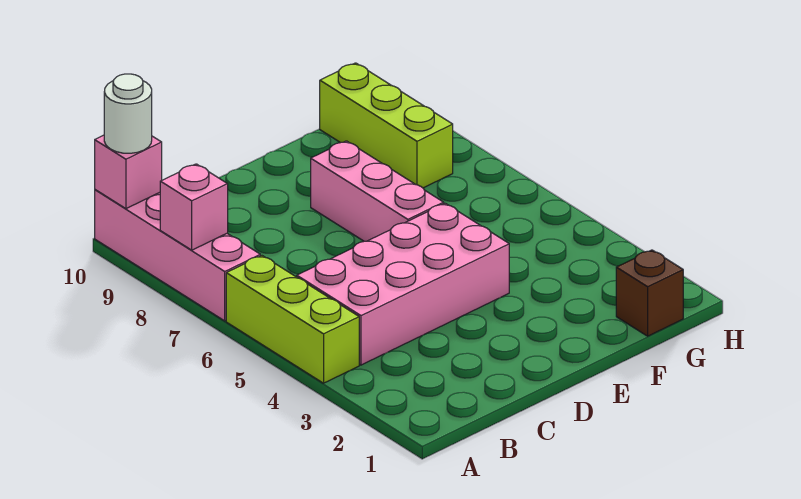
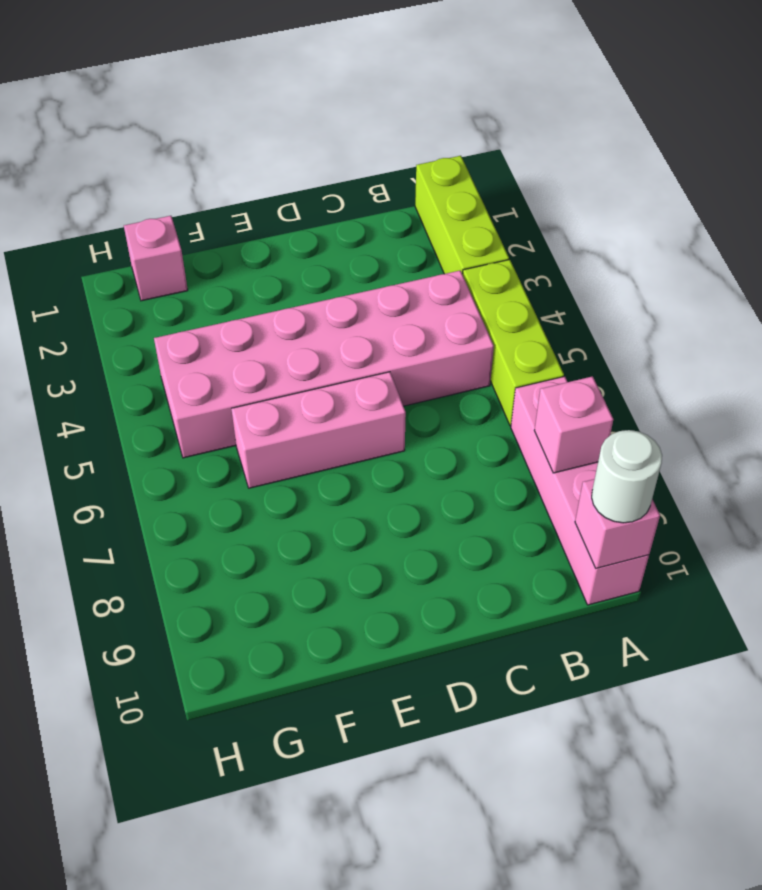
pink 2x4 brick [297,203,509,365] -> pink 2x6 brick [154,271,494,458]
pink 1x3 brick [311,141,444,241] -> pink 1x3 brick turned to [231,372,406,488]
brown 1x1 brick [616,250,683,336] -> pink 1x1 brick [124,216,188,301]
lime 1x3 brick [320,63,453,188] -> lime 1x3 brick moved to [415,156,509,275]

